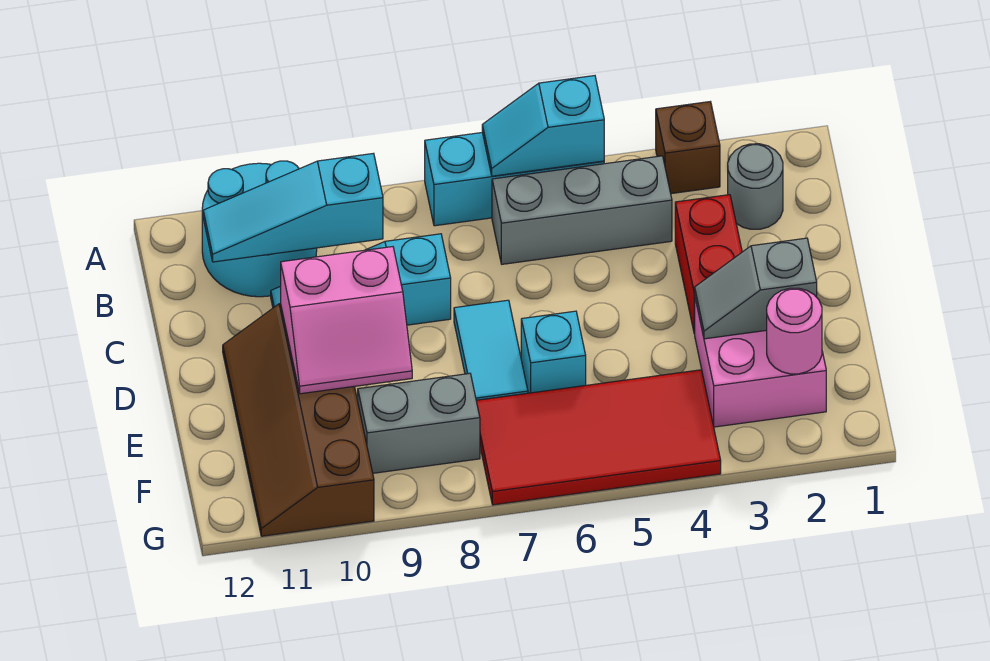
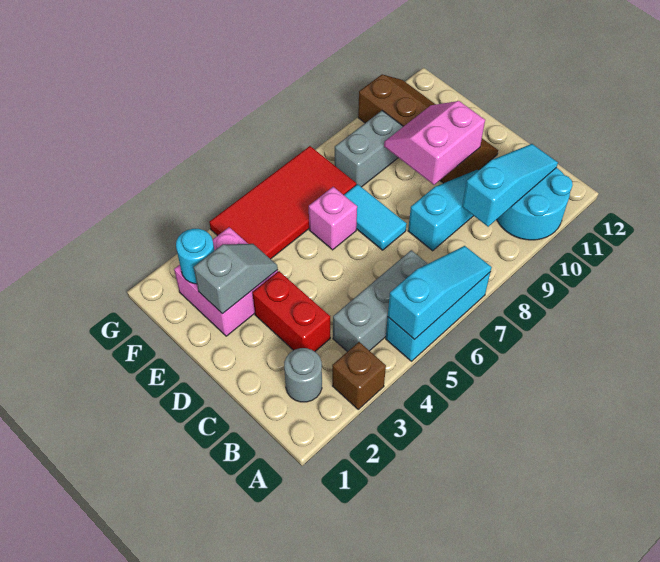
cyan 1x2 slope [482,76,604,176] -> cyan 1x3 slope [388,246,492,340]
cyan 1x1 brick [521,311,586,393] -> pink 1x1 brick [309,187,357,250]
pink 1x1 round brick [767,288,822,374] -> cyan 1x1 round brick [176,229,214,284]

